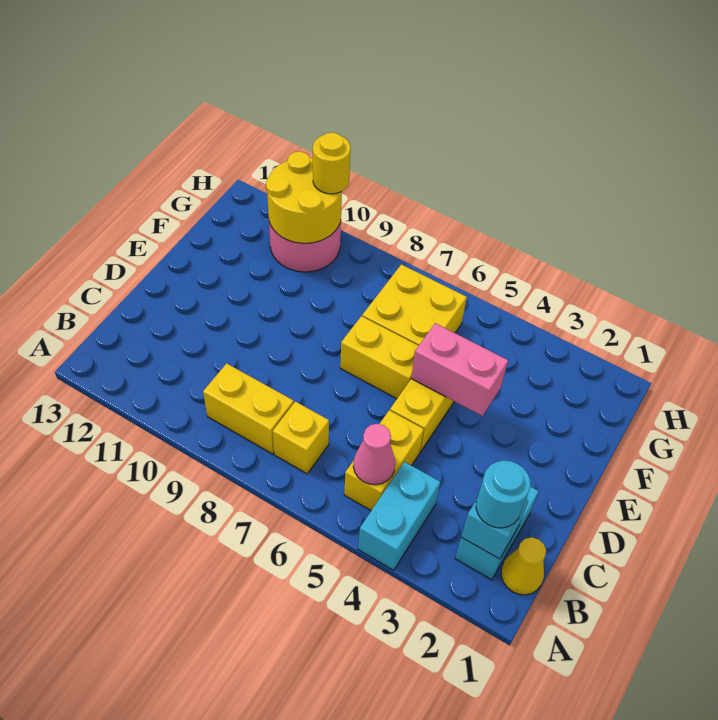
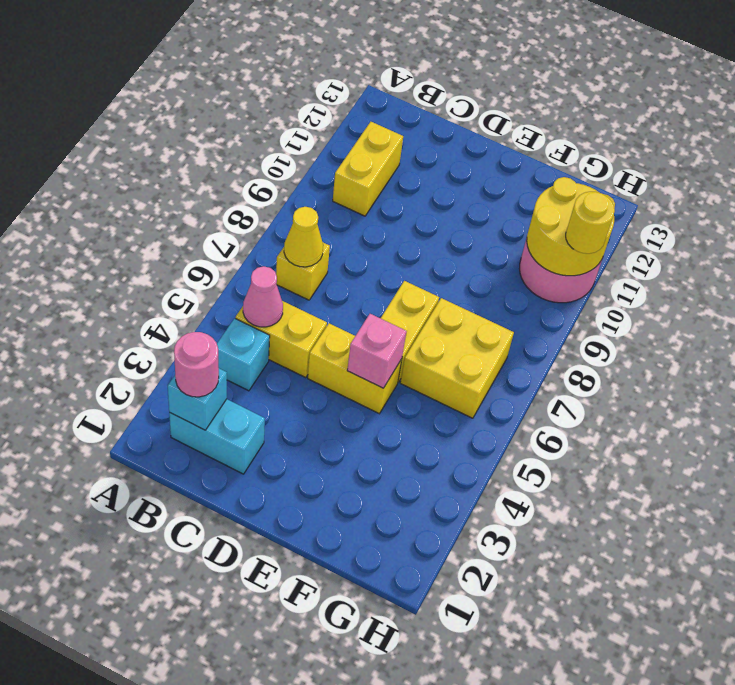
cyan 1x2 brick [358,462,440,570] -> cyan 1x1 brick [217,318,270,391]
yellow 1x1 cone [501,537,546,595] -> yellow 1x1 cone moved to [284,207,323,267]
cyan 1x1 round brick [476,461,530,528] -> pink 1x1 round brick [174,332,219,397]
yellow 1x2 brick [203,363,294,454] -> yellow 1x2 brick moved to [333,122,403,216]
pink 1x2 brick [411,323,508,416] -> pink 1x1 brick [347,314,407,388]

